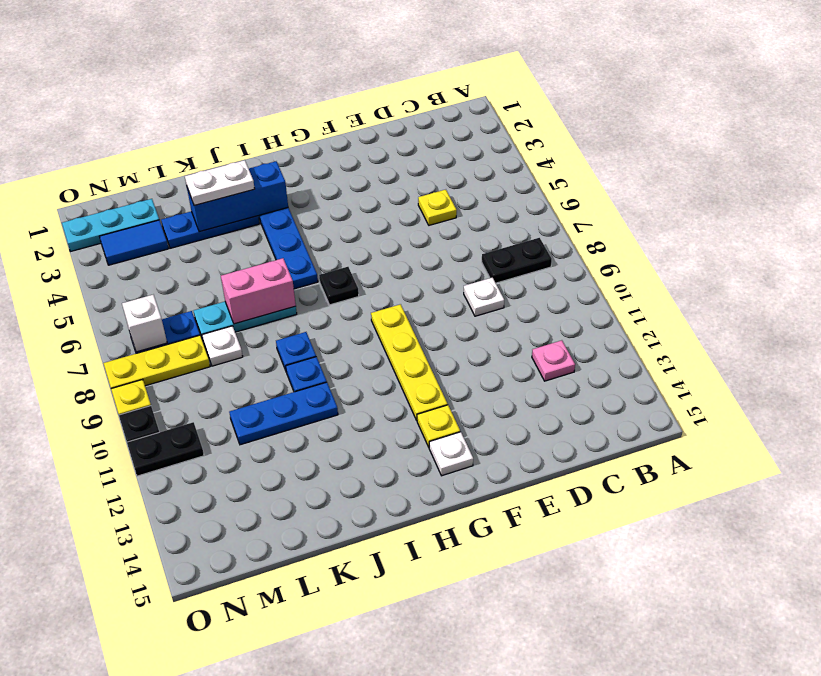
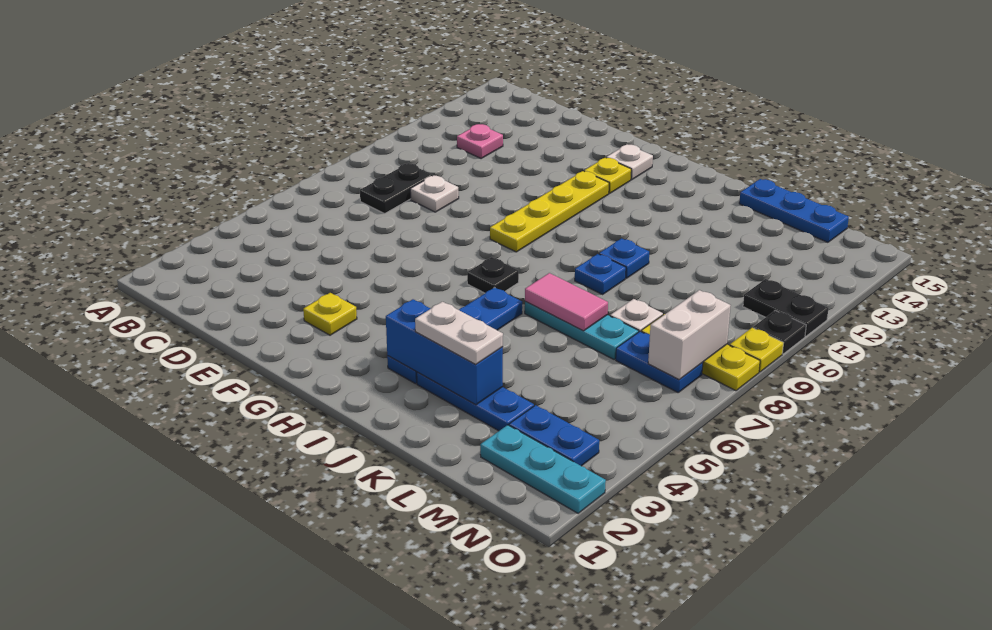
black 1x2 plate [482,238,552,283] -> black 1x2 plate turned to [360,163,433,214]
yellow 1x1 plate [418,190,457,225] -> yellow 1x1 plate moved to [303,293,357,335]
pink 1x2 brick [221,258,296,324] -> pink 1x2 tile [525,273,608,331]
blue 1x3 plate [229,382,338,445] -> blue 1x3 plate moved to [739,179,849,242]
blue 1x2 tile [99,220,169,265] -> blue 1x2 plate [509,405,599,466]
white 1x1 brick [122,295,167,352] -> white 1x2 brick [648,290,731,380]

